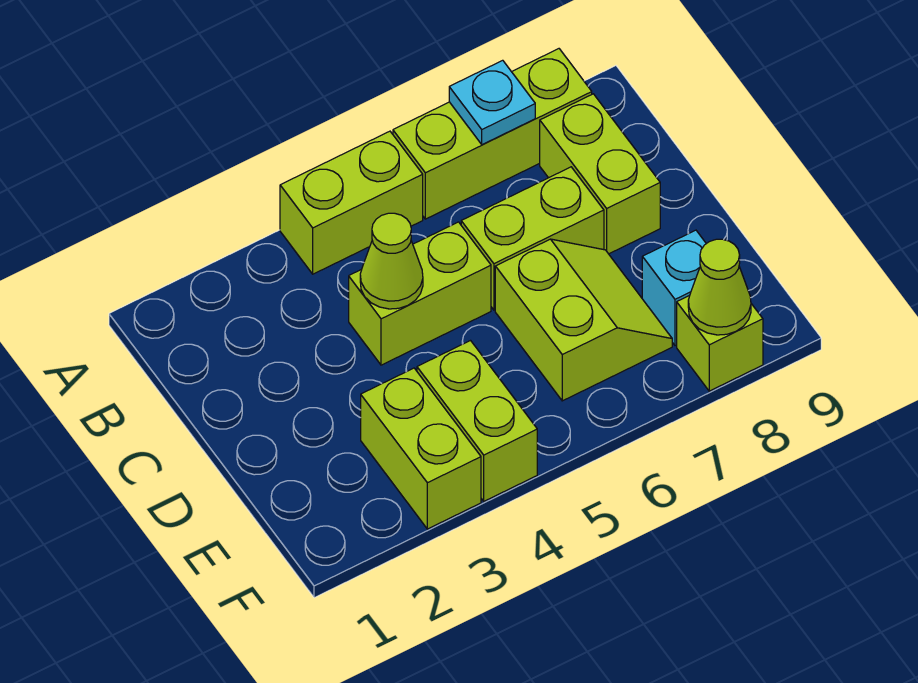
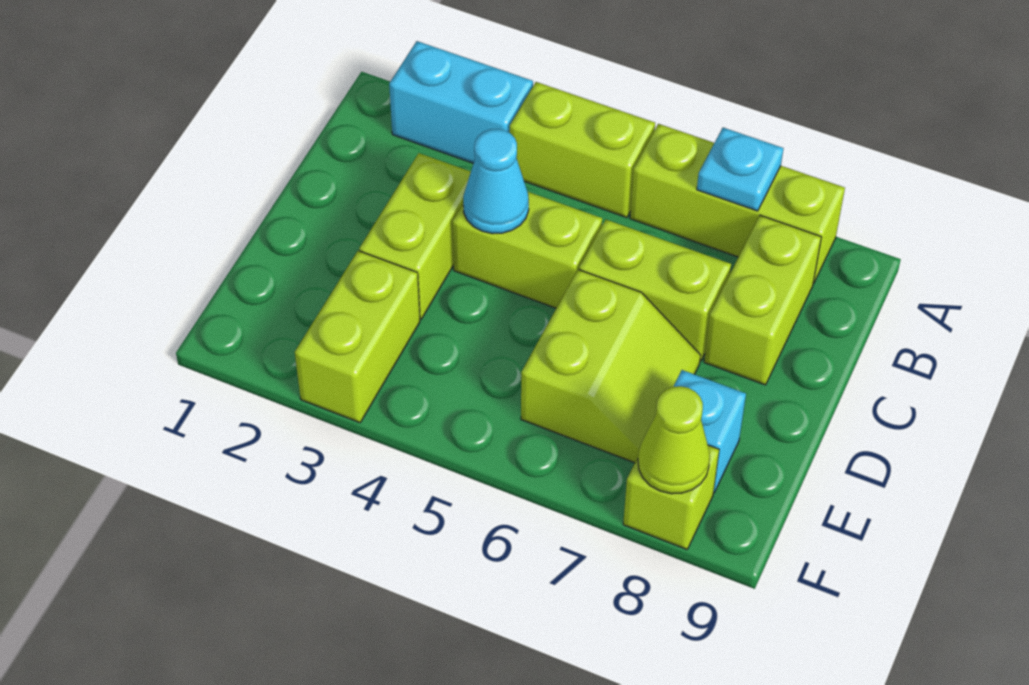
none -> cyan 1x2 brick [389,41,533,163]
lime 1x1 cone [360,213,423,309] -> cyan 1x1 cone [463,129,529,234]
lime 1x2 brick [417,341,537,501] -> lime 1x2 brick moved to [359,153,471,319]

